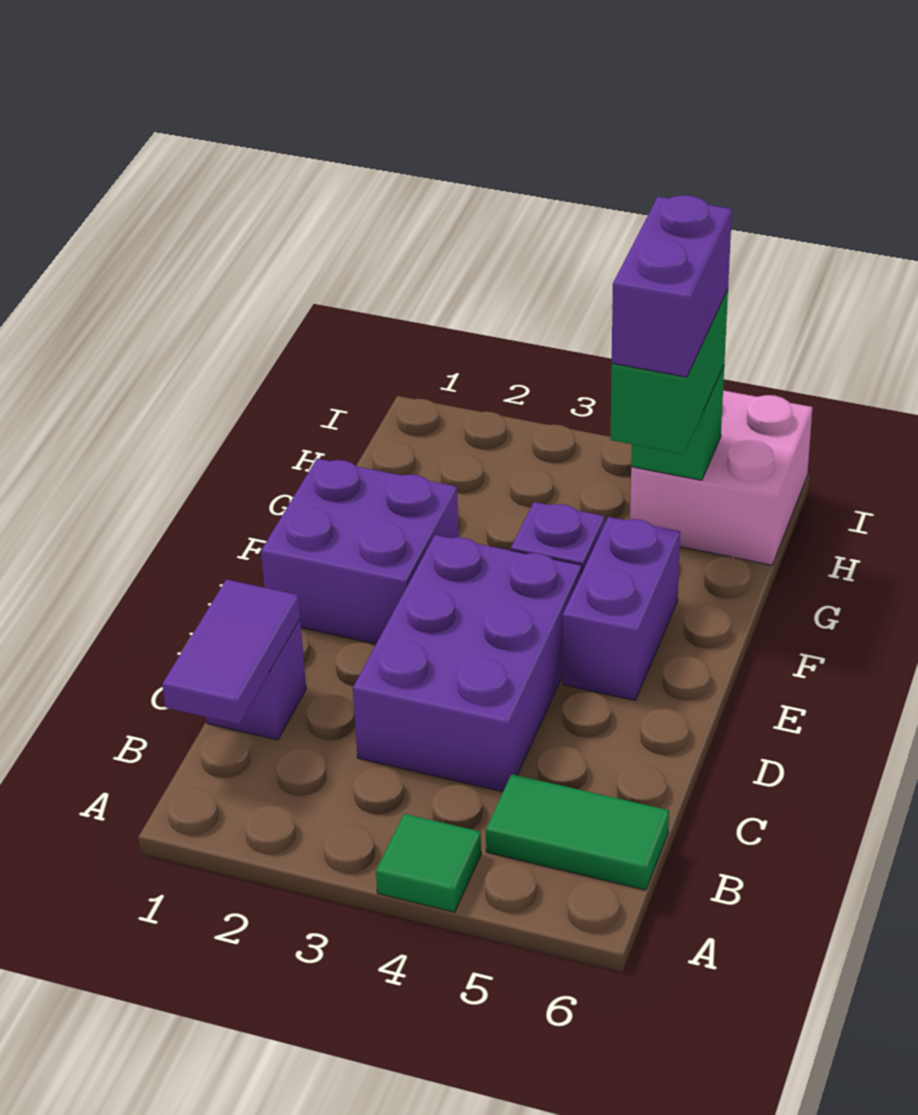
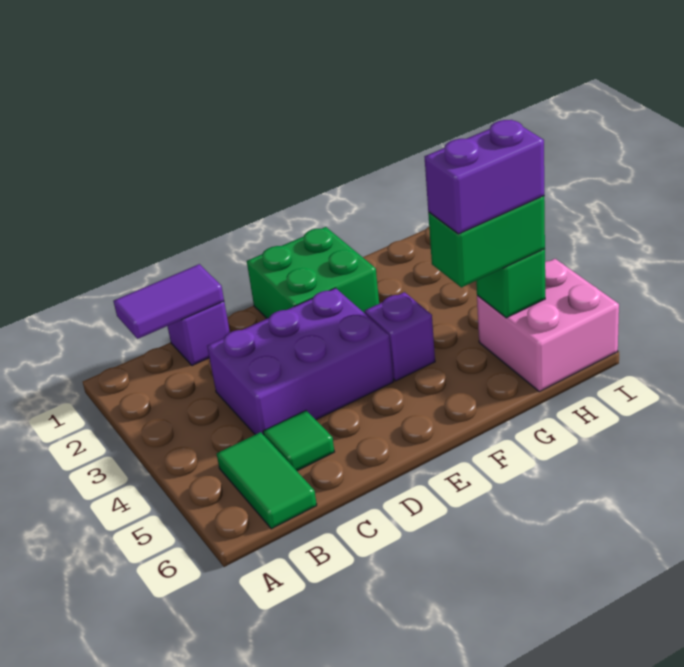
green 1x1 tile [376,814,481,912] -> green 1x1 tile moved to [263,410,334,471]
purple 2x2 brick [261,459,459,644] -> green 2x2 brick [247,227,379,319]
purple 1x2 brick [563,517,680,700] -> none

